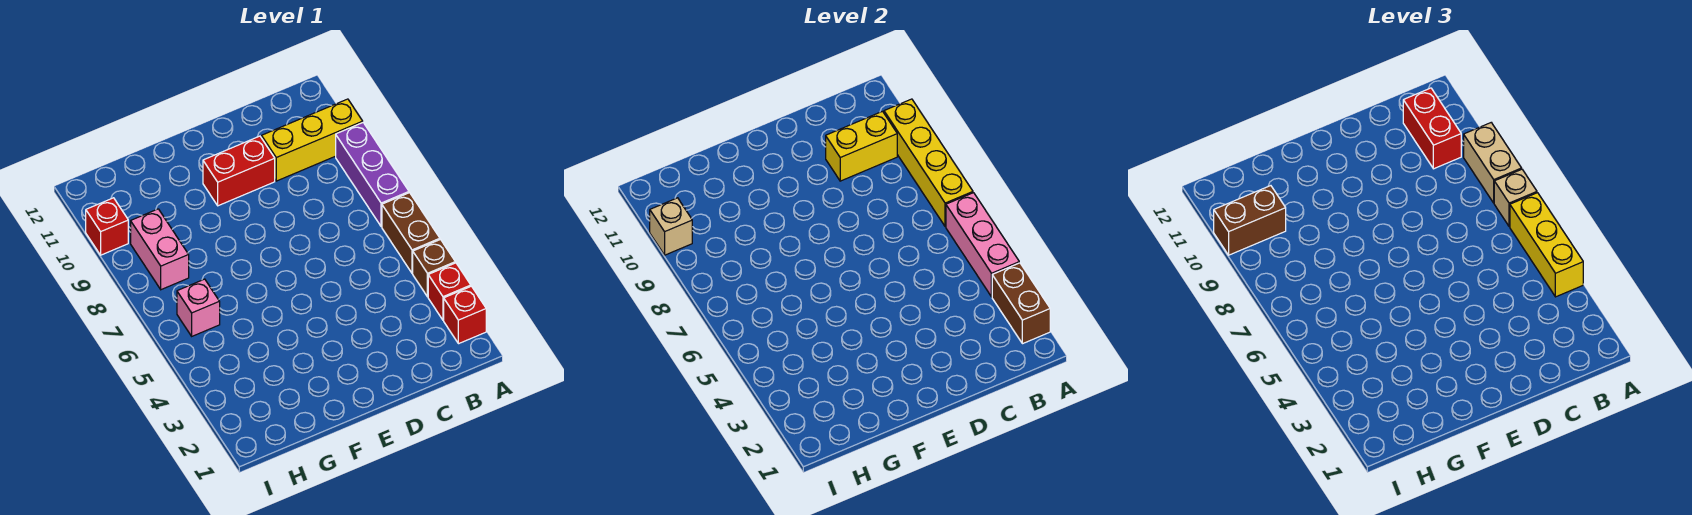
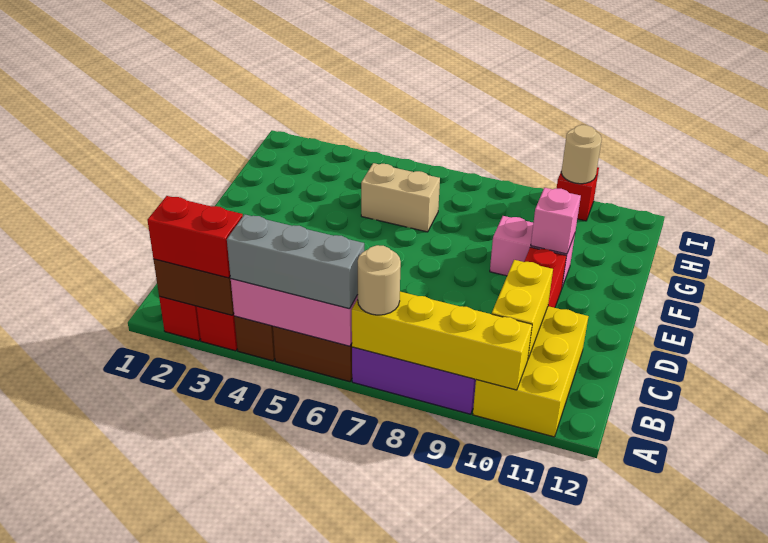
yellow 1x3 brick [1510,193,1583,297] -> grey 1x3 brick [227,214,364,309]
tan 1x1 brick [1494,169,1537,227] -> tan 1x1 round brick [358,245,401,315]
tan 1x2 brick [1464,123,1522,203] -> tan 1x2 brick moved to [361,163,440,232]
yellow 1x3 brick [262,99,363,181] -> yellow 2x3 brick [473,306,588,437]
red 1x2 brick [1403,88,1461,169] -> red 1x2 brick moved to [147,196,243,278]
pink 1x1 brick [177,279,220,336] -> pink 1x1 brick moved to [531,188,581,254]
pink 1x2 brick [131,209,189,290] -> pink 1x2 brick moved to [490,216,575,287]
brown 1x2 brick [1214,186,1286,255] -> none
tan 1x1 brick [650,198,692,255] -> tan 1x1 round brick [561,125,602,184]

